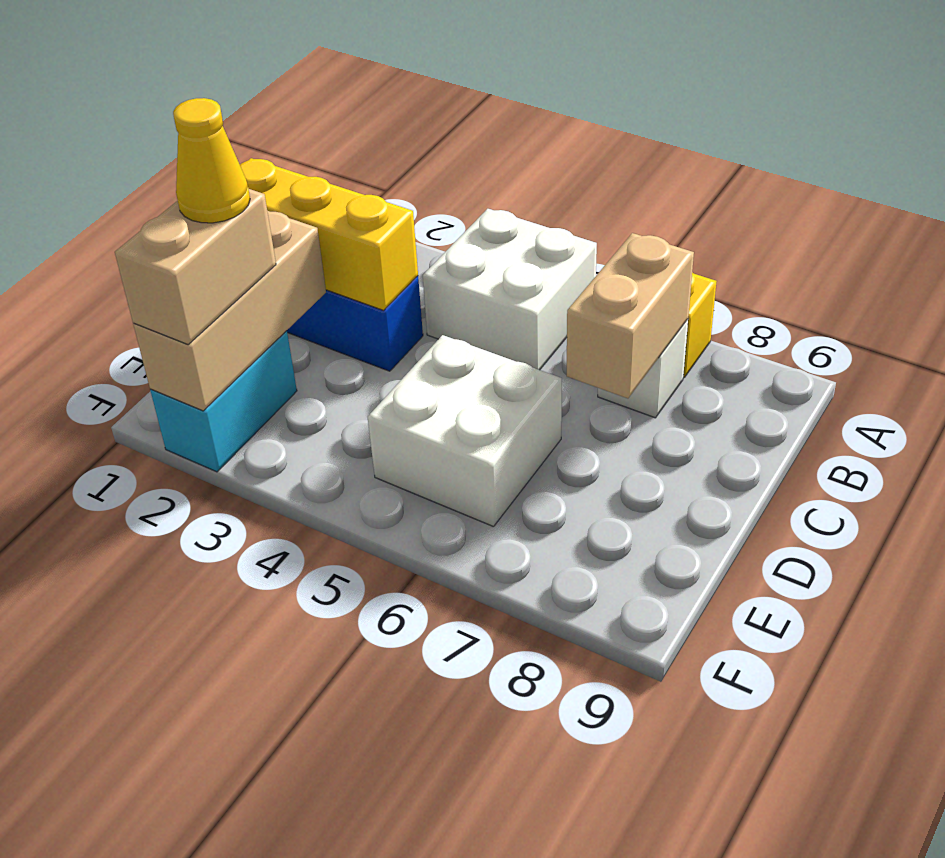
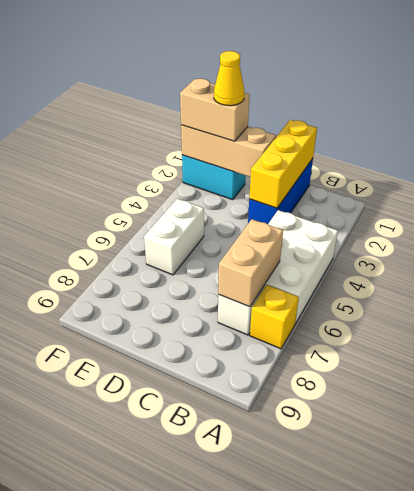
white 2x2 brick [423,209,597,370] -> white 2x3 brick [265,210,338,324]
tan 1x2 brick [567,233,694,398] -> tan 1x2 brick turned to [218,219,283,307]
white 2x2 brick [368,335,562,527] -> white 1x2 brick [144,199,204,275]

